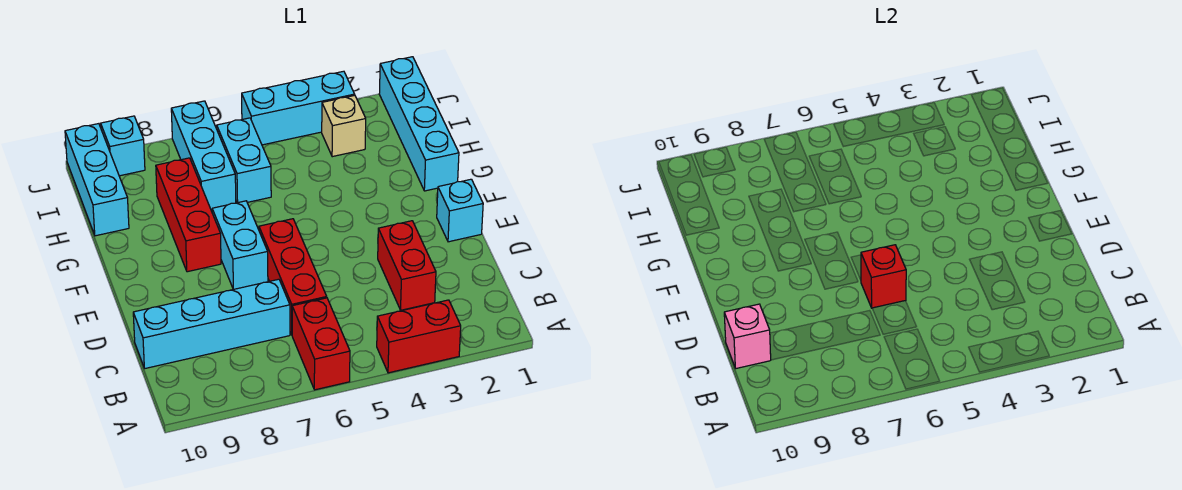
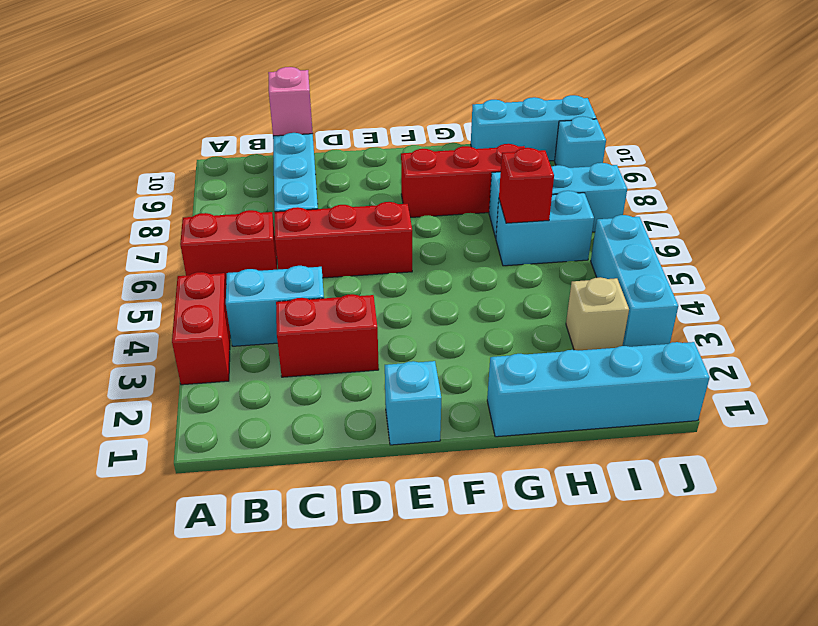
red 1x1 brick [861,245,906,308] -> red 1x1 brick moved to [499,148,554,223]
cyan 1x2 brick [212,201,268,289] -> cyan 1x2 brick moved to [226,266,324,346]

